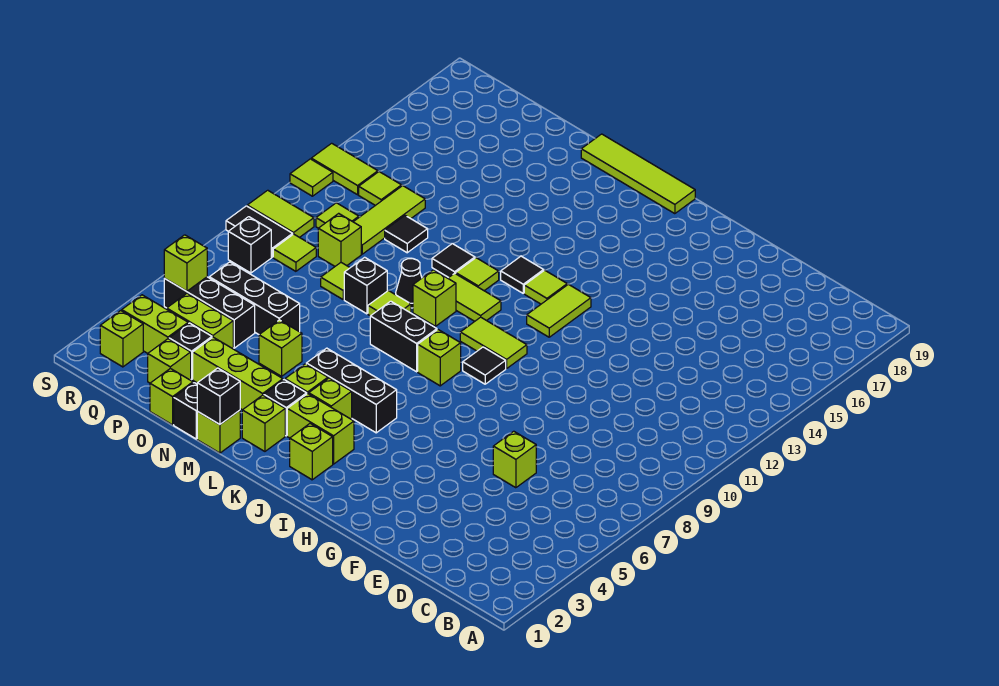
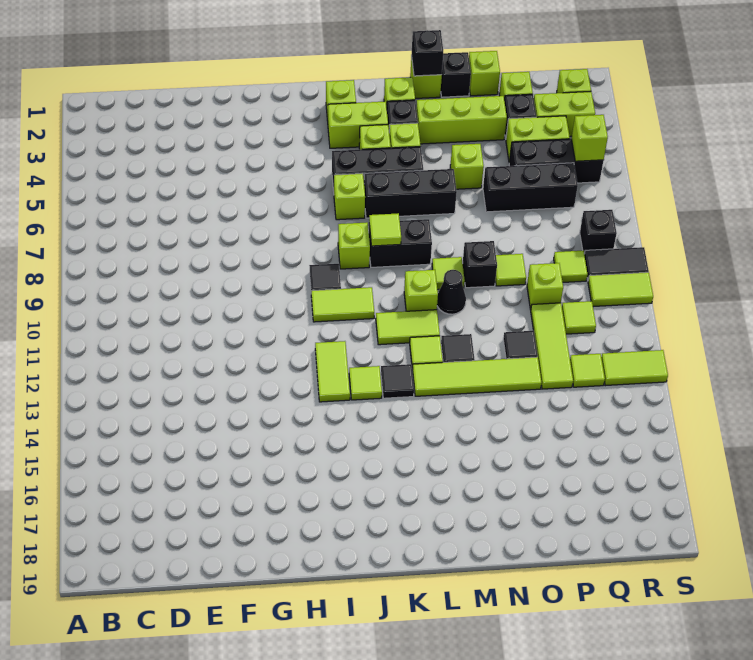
lime 1x1 brick [493,431,536,488] -> lime 1x1 brick moved to [334,173,365,220]
lime 1x4 tile [581,134,695,214] -> lime 1x4 tile moved to [412,357,541,396]
none -> black 1x3 brick [364,169,457,218]
lime 1x1 tile [290,159,333,196] -> lime 1x1 tile moved to [369,213,401,246]

